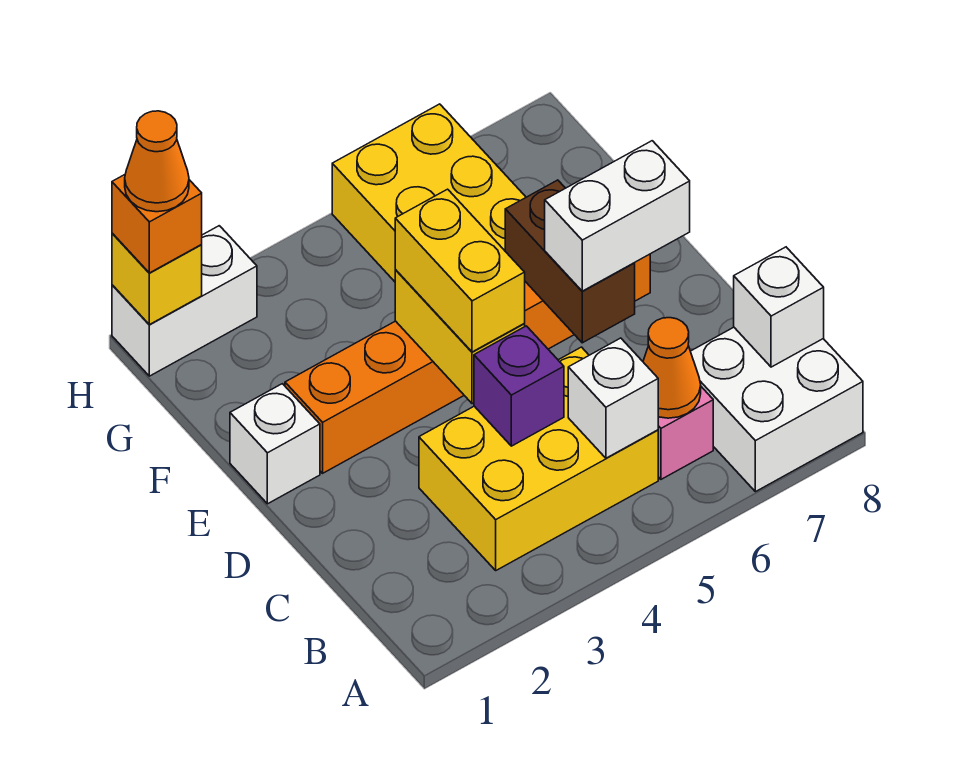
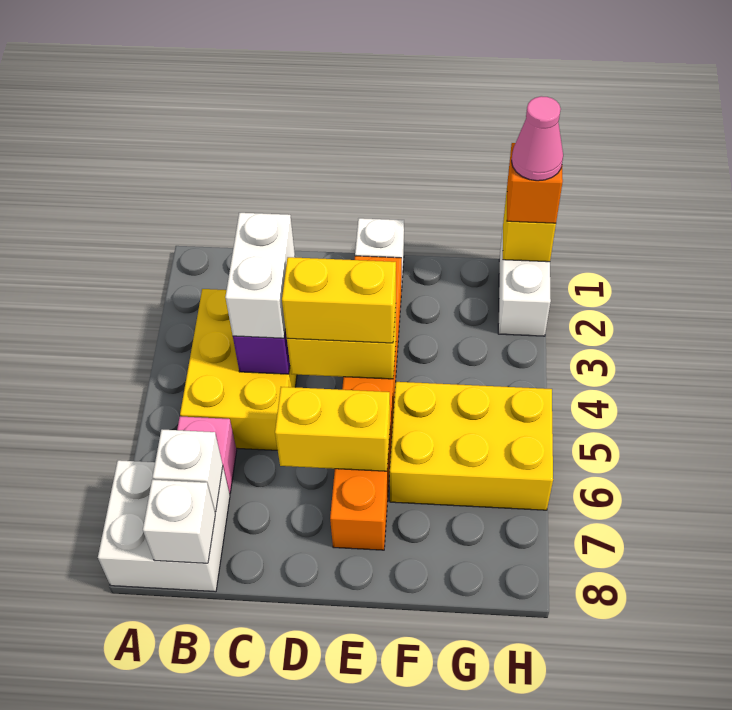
white 1x1 brick [568,338,658,458] -> white 1x1 brick moved to [153,429,223,512]
orange 1x1 cone [643,318,701,418] -> none
brown 1x2 brick [505,180,635,343] -> yellow 1x2 brick [275,387,390,471]
white 1x2 brick [545,141,690,291] -> white 1x2 brick moved to [225,213,295,338]
orange 1x1 cone [125,111,189,212] -> pink 1x1 cone [512,96,563,181]

